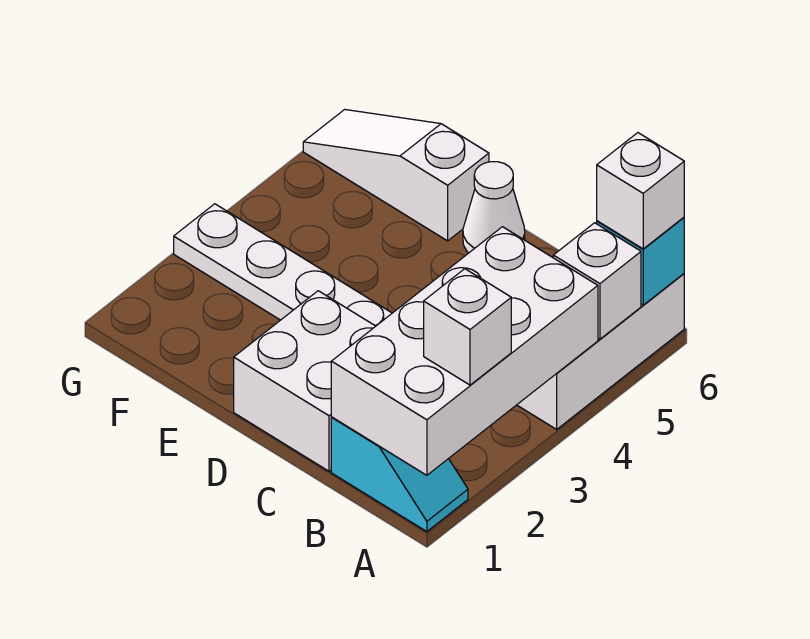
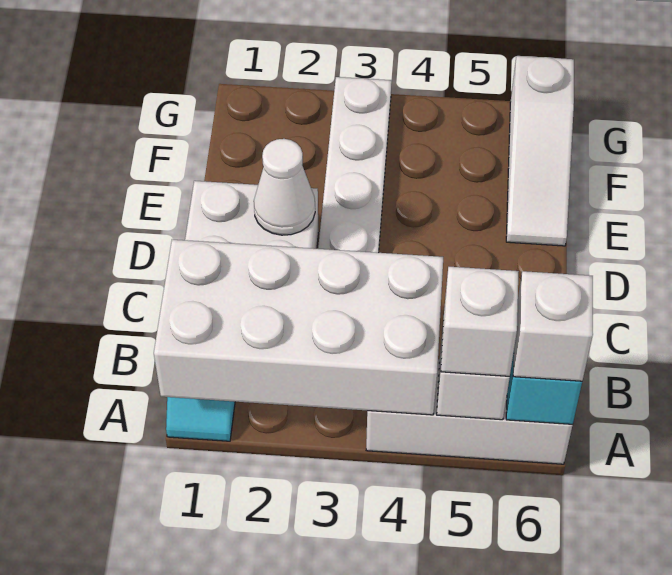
white 1x1 brick [424,269,511,385] -> white 1x1 brick moved to [441,267,519,376]
white 1x1 cone [463,162,525,253] -> white 1x1 cone moved to [254,139,315,235]
white 1x3 slope [303,109,489,241] -> white 1x3 slope turned to [506,56,574,246]

